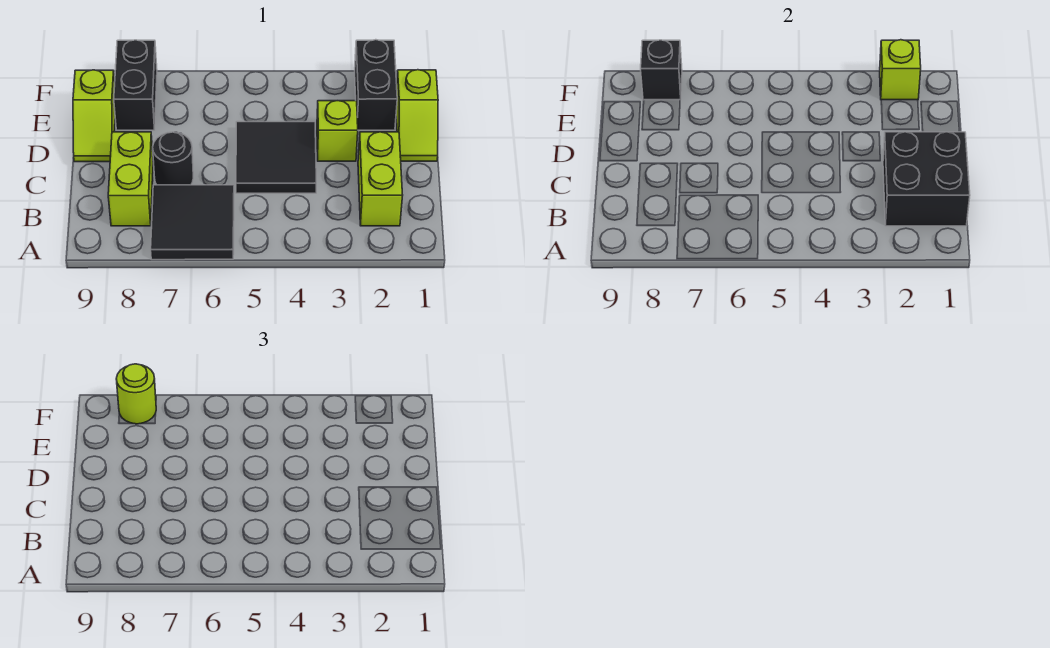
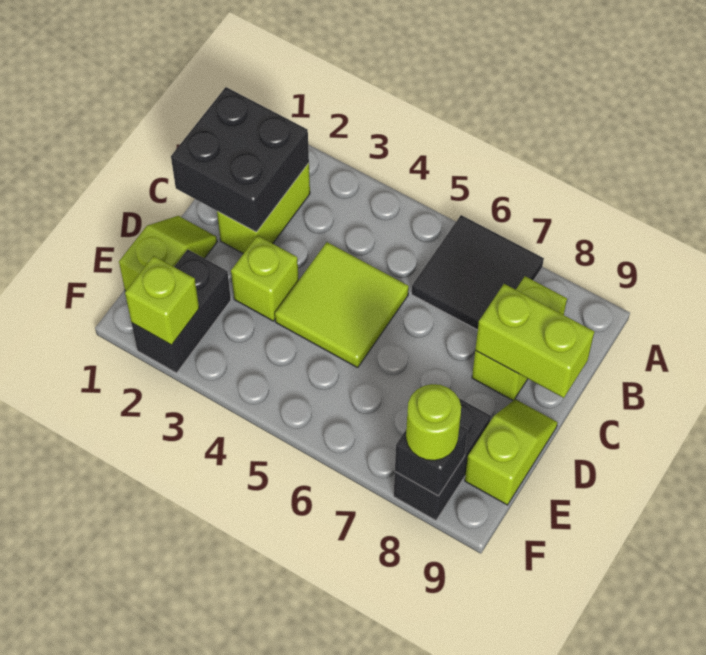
black 2x2 tile [236,122,316,193] -> lime 2x2 tile [275,242,409,368]
black 1x1 round brick [153,132,193,185] -> none
none -> lime 1x2 brick [475,284,594,398]

